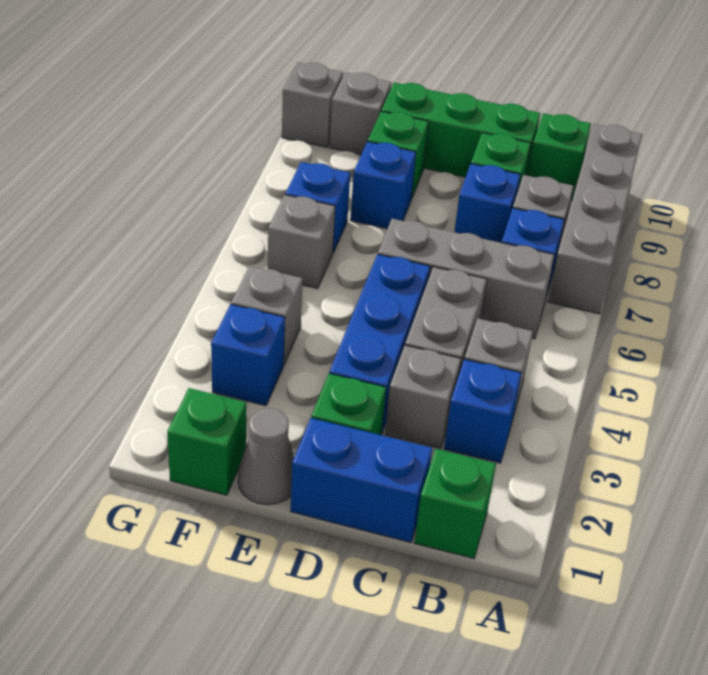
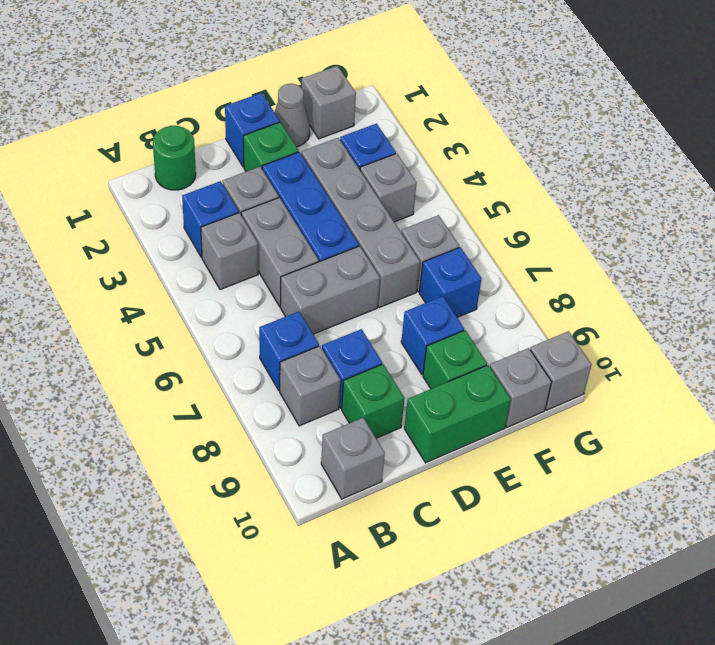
grey 1x4 brick [548,124,642,314] -> grey 1x4 brick moved to [301,138,420,307]
green 1x1 brick [414,449,496,559] -> green 1x1 round brick [153,126,196,190]
grey 1x3 brick [378,219,554,339] -> grey 1x2 brick [280,246,380,334]
green 1x1 brick [528,113,591,200] -> grey 1x1 brick [321,418,385,499]
blue 1x2 brick [291,418,432,542] -> blue 1x1 brick [225,93,280,167]
green 1x3 brick [382,83,540,177] -> green 1x2 brick [404,365,511,463]
green 1x1 brick [167,388,246,495] -> grey 1x1 brick [302,66,356,139]

